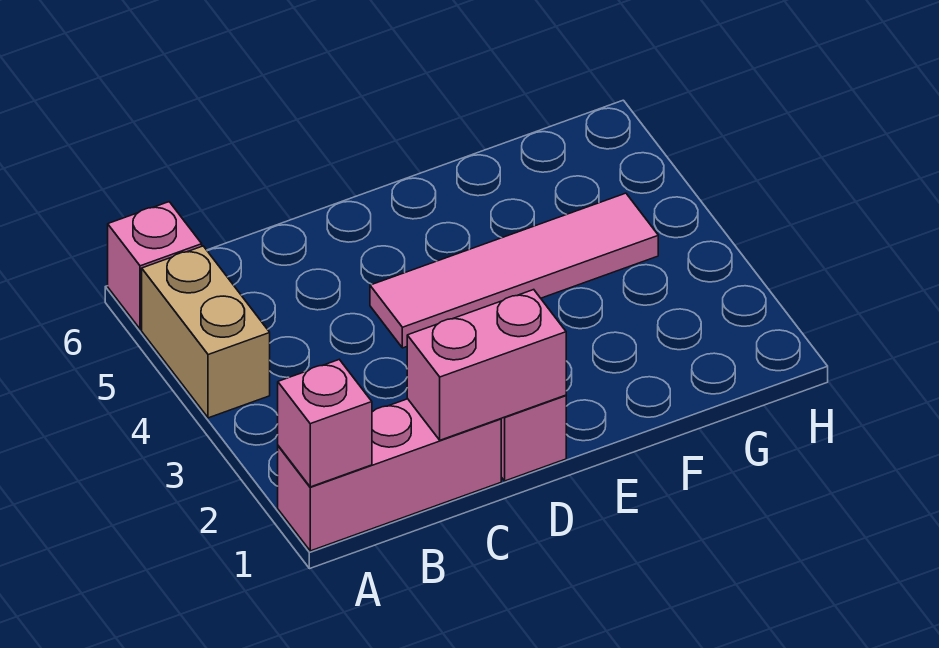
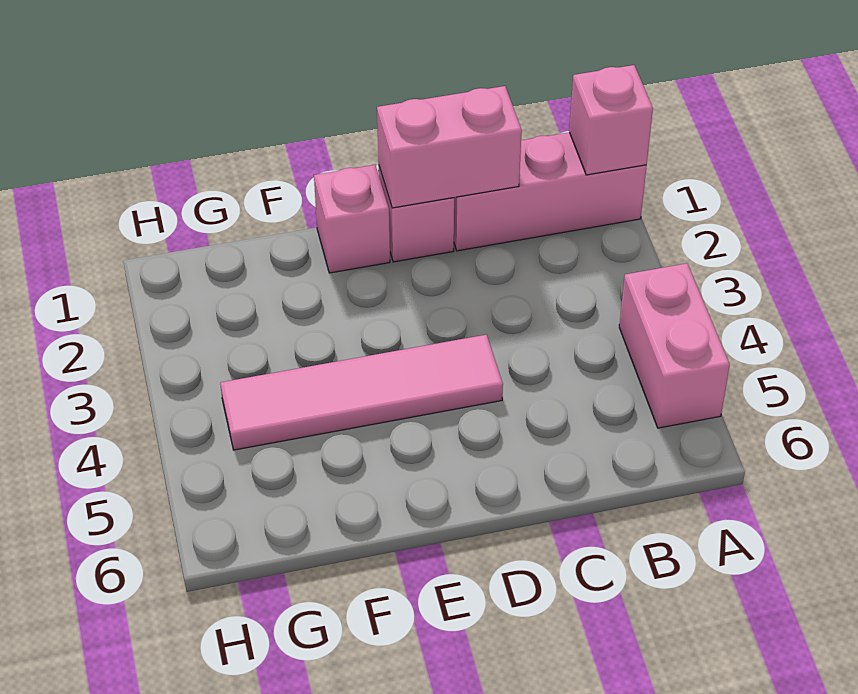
tan 1x2 brick [142,246,270,418] -> pink 1x2 brick [619,263,730,428]
pink 1x1 brick [108,202,202,329] -> pink 1x1 brick moved to [314,165,390,273]

